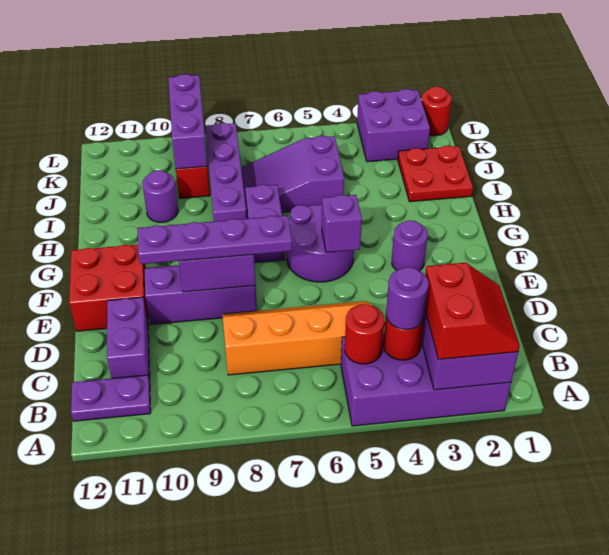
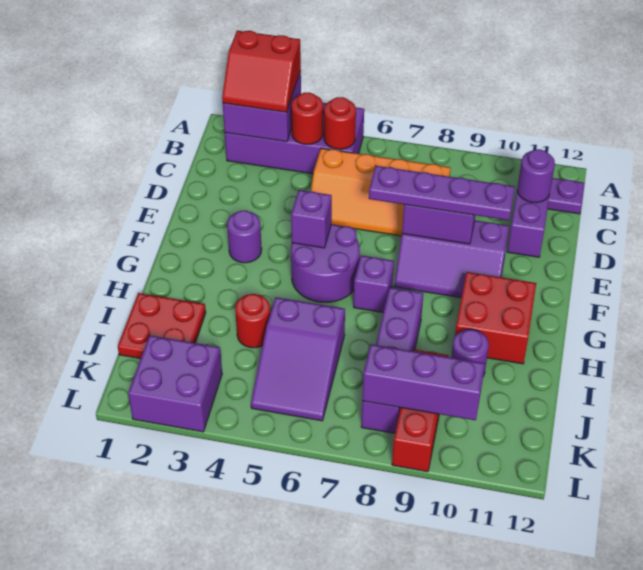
red 2x2 slope [425,263,520,359] -> red 2x2 slope turned to [222,31,301,112]
purple 1x1 round brick [386,267,429,330] -> purple 1x1 round brick moved to [517,149,555,203]
red 2x2 brick [69,245,148,331] -> red 2x2 brick moved to [455,272,536,364]
purple 1x2 brick [245,185,285,263] -> purple 1x1 brick [354,255,394,312]
purple 2x3 slope [241,136,344,214] -> purple 2x3 slope turned to [251,297,345,421]
purple 1x3 brick [169,74,207,169] -> purple 1x3 brick turned to [362,344,485,420]
red 1x1 round brick [422,87,451,136] -> red 1x1 round brick moved to [235,294,270,348]

